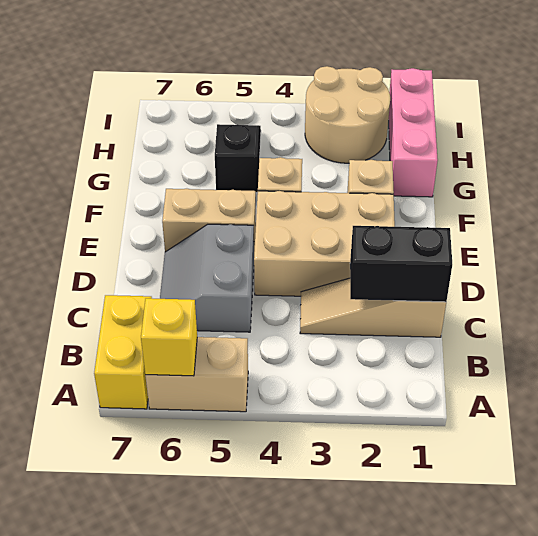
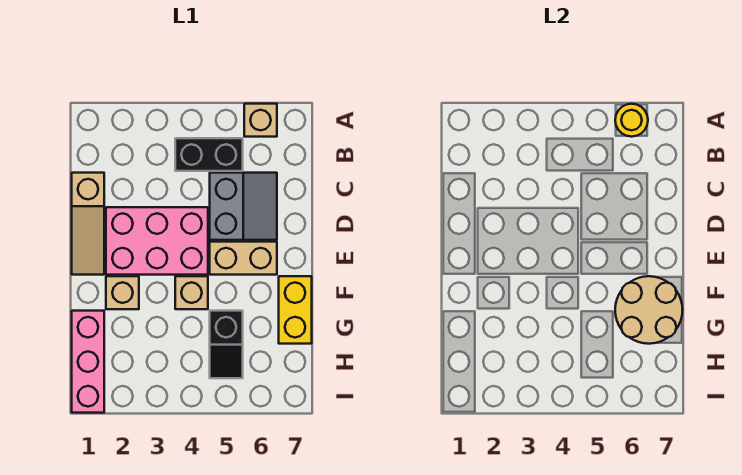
tan 1x2 brick [145,337,248,412] -> tan 1x1 brick [244,104,277,137]
yellow 1x1 brick [141,298,197,376] -> yellow 1x1 round brick [615,104,648,137]
yellow 1x2 brick [94,295,152,409] -> yellow 1x2 brick moved to [279,276,312,344]
tan 1x3 slope [300,278,446,337] -> tan 1x3 slope turned to [72,173,104,275]
black 1x2 brick [350,226,452,302] -> black 1x2 brick moved to [175,138,243,171]
tan 2x3 brick [254,191,395,296] -> pink 2x3 brick [106,207,208,275]
tan 2x2 round brick [305,66,390,163] -> tan 2x2 round brick moved to [615,276,683,344]

